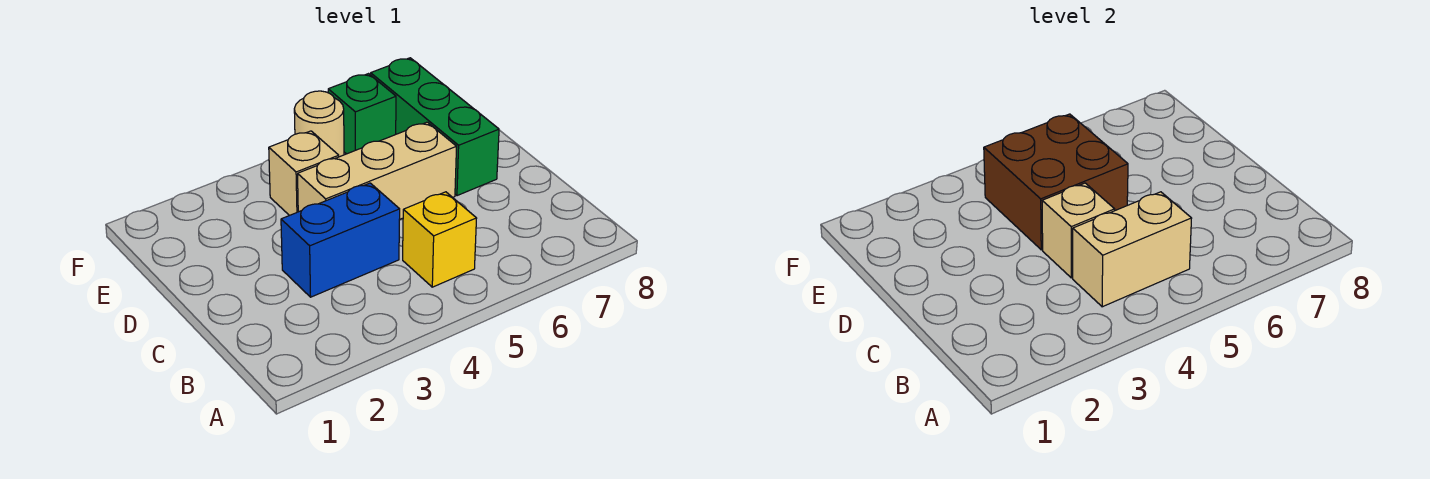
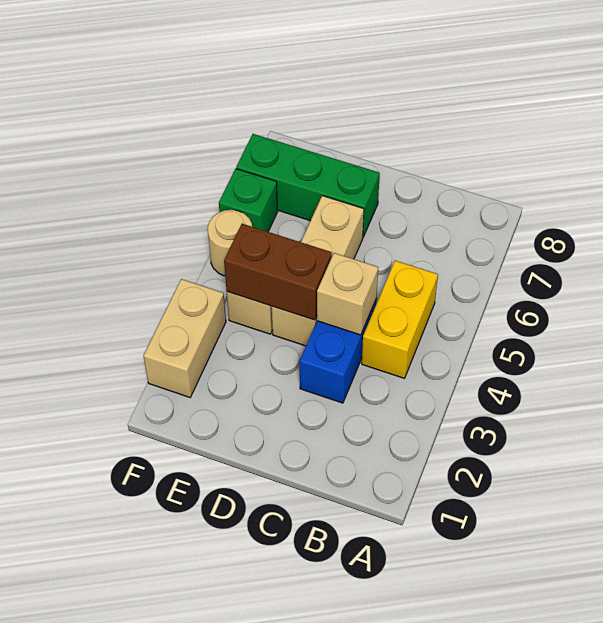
tan 1x2 brick [1073,192,1192,307] -> tan 1x2 brick moved to [144,279,226,397]
yellow 1x1 brick [403,192,477,287] -> yellow 1x2 brick [362,261,438,378]
brown 2x2 brick [984,114,1128,250] -> brown 1x2 brick [224,224,332,320]

